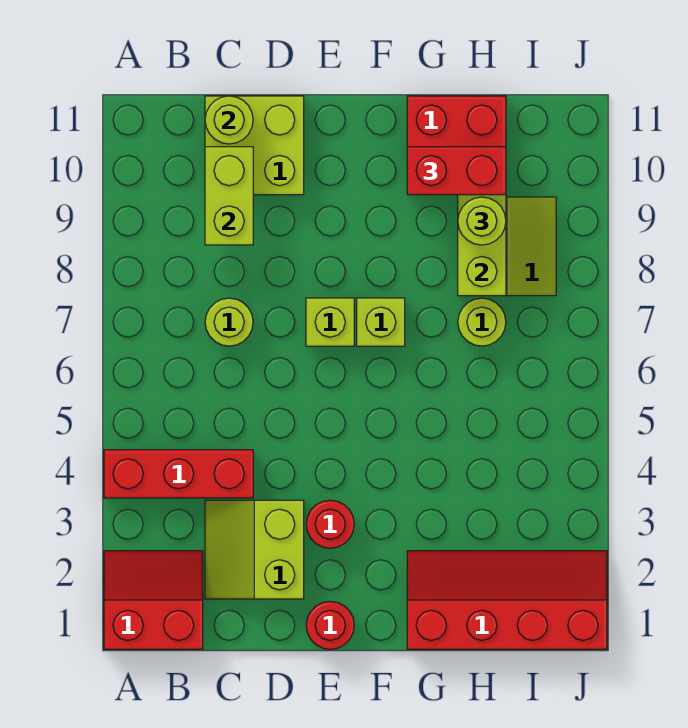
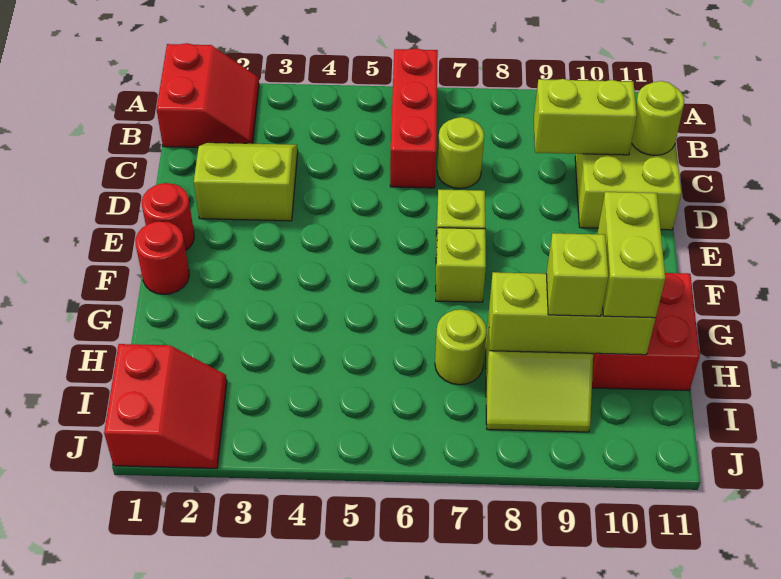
red 1x3 brick [104,450,253,498] -> red 1x3 brick moved to [390,48,438,188]
red 1x1 round brick [306,500,354,548] -> red 1x1 round brick moved to [135,221,189,294]
red 2x4 slope [407,551,607,649] -> red 2x2 slope [104,344,227,468]
red 1x2 brick [407,147,506,195] -> lime 1x2 brick [598,192,665,318]
lime 1x1 round brick [458,197,506,245] -> lime 1x1 brick [546,233,608,316]

